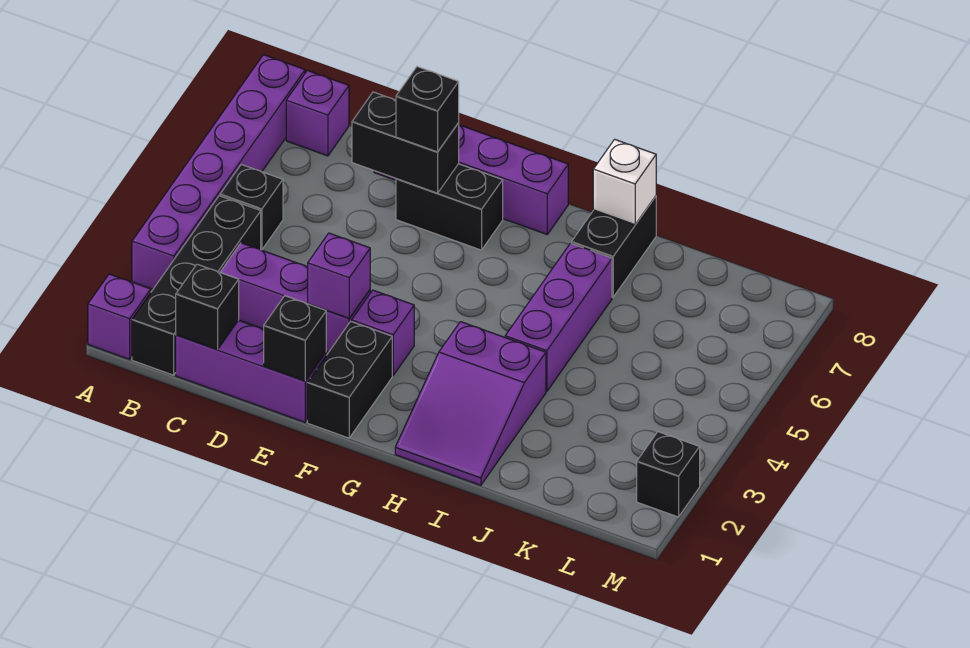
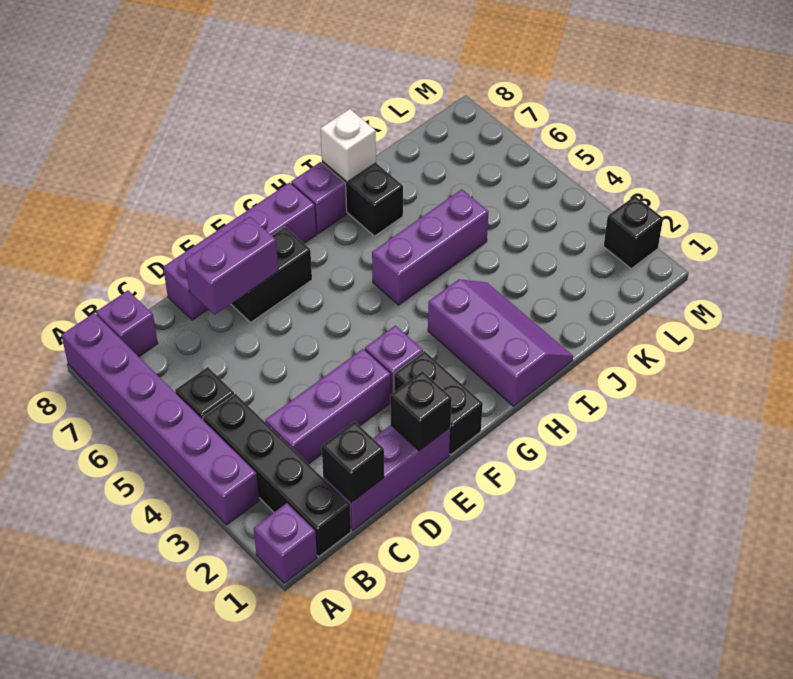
black 1x2 brick [352,92,459,193] -> purple 1x2 brick [185,217,278,315]
purple 1x1 brick [308,233,370,318] -> purple 1x1 brick moved to [291,162,347,234]
black 1x1 brick [396,67,459,152] -> none
purple 2x3 slope [395,322,546,485] -> purple 2x3 slope turned to [428,279,573,406]
purple 1x3 brick [505,243,612,391] -> purple 1x3 brick turned to [372,189,489,305]

